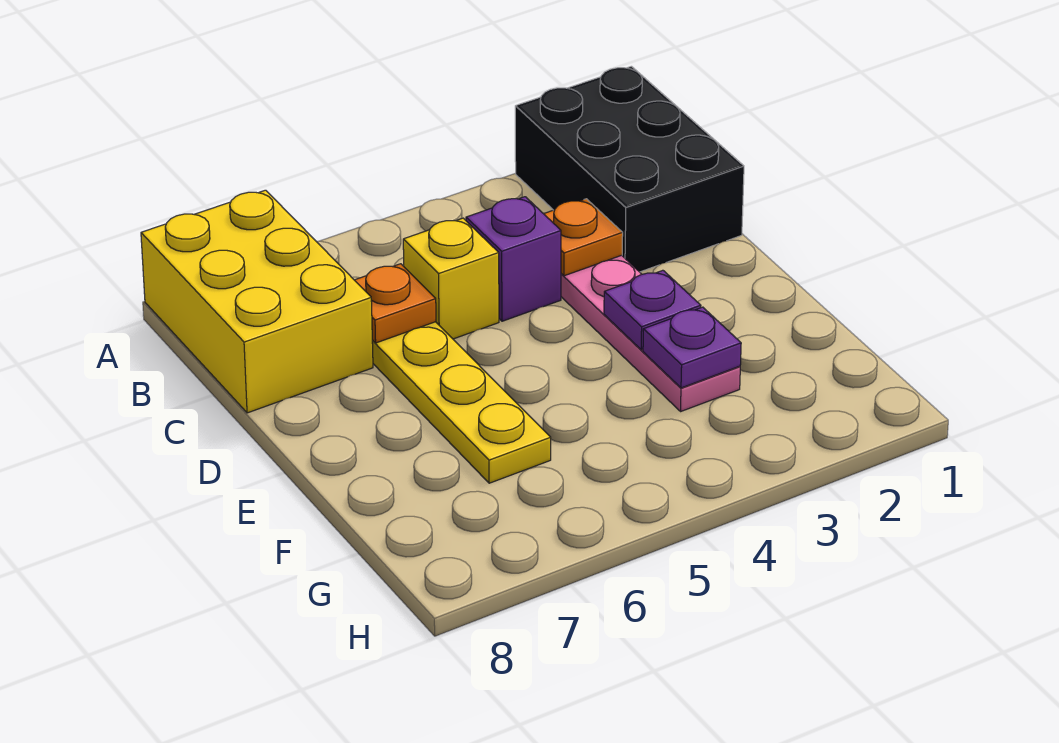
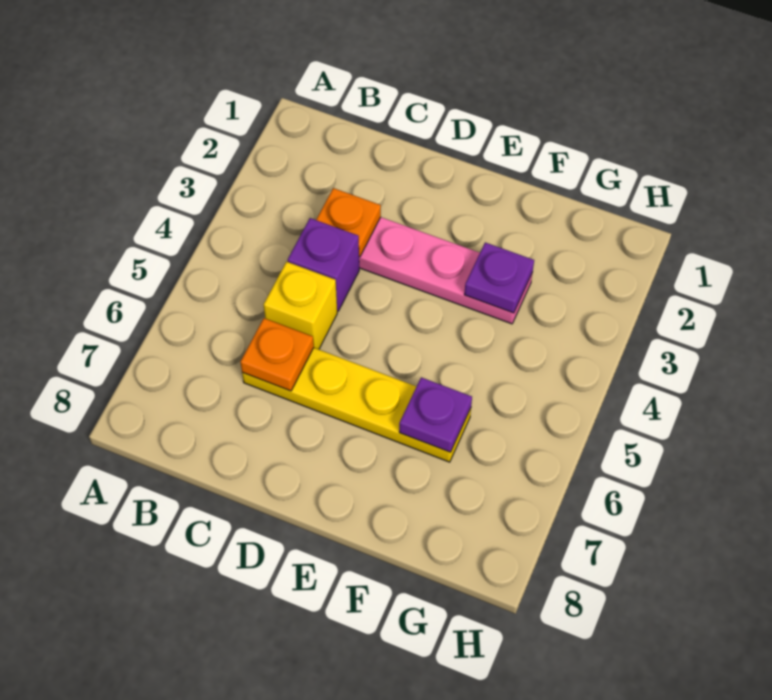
black 2x3 brick [515,66,744,272] -> none
yellow 2x3 brick [141,190,373,413] -> none
purple 1x1 plate [604,270,701,350] -> purple 1x1 plate moved to [399,377,472,452]

